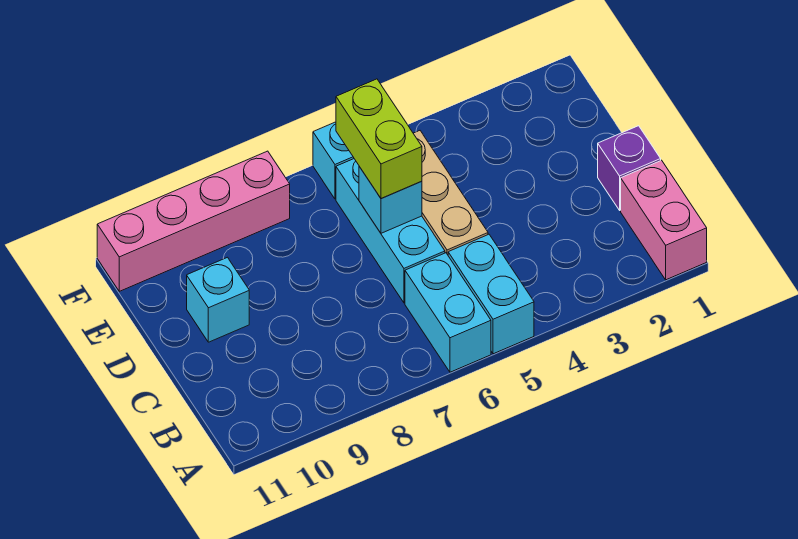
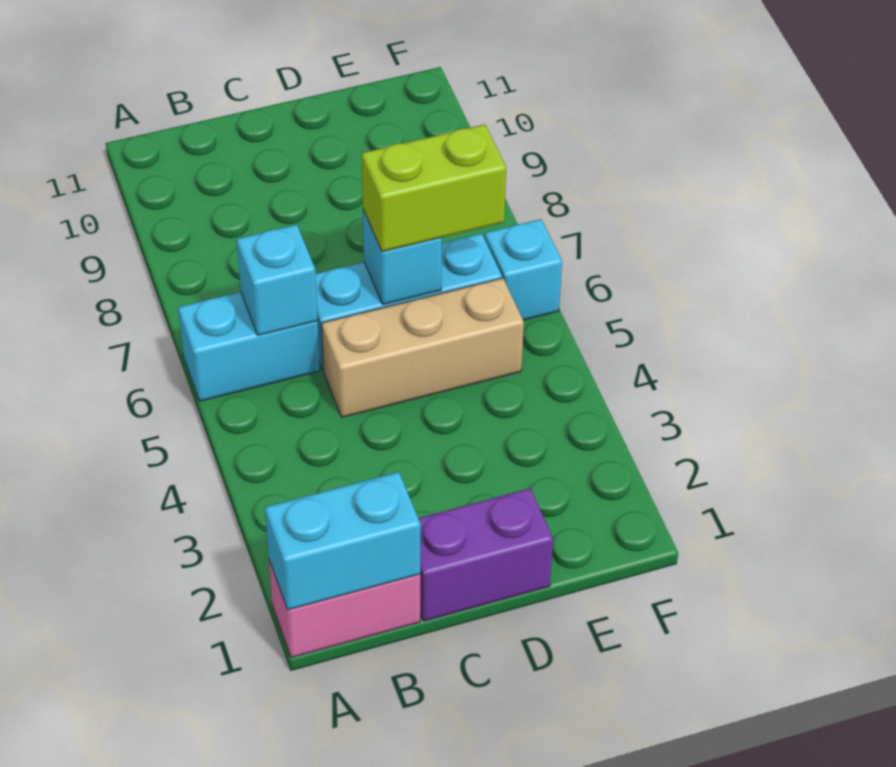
cyan 1x2 brick [448,234,534,354] -> cyan 1x2 brick moved to [265,472,421,610]
purple 1x1 brick [598,126,661,210] -> purple 1x2 brick [418,488,553,621]
cyan 1x1 brick [187,257,249,342] -> cyan 1x1 brick moved to [237,225,317,335]
pink 1x4 brick [97,151,290,291] -> none

